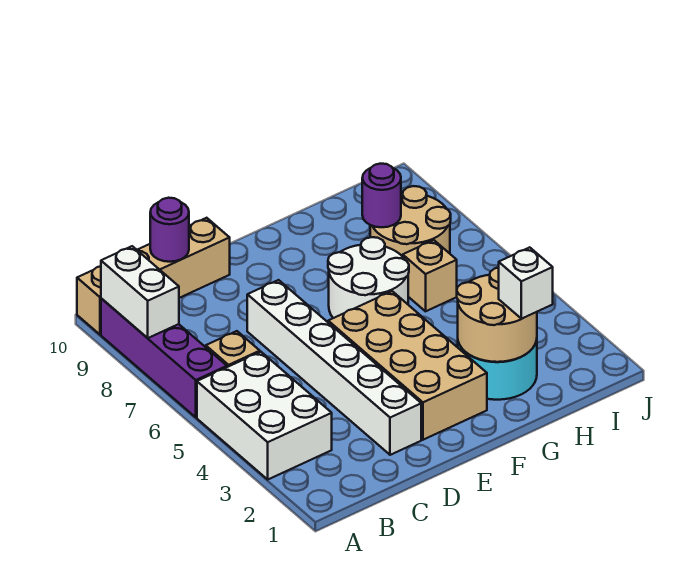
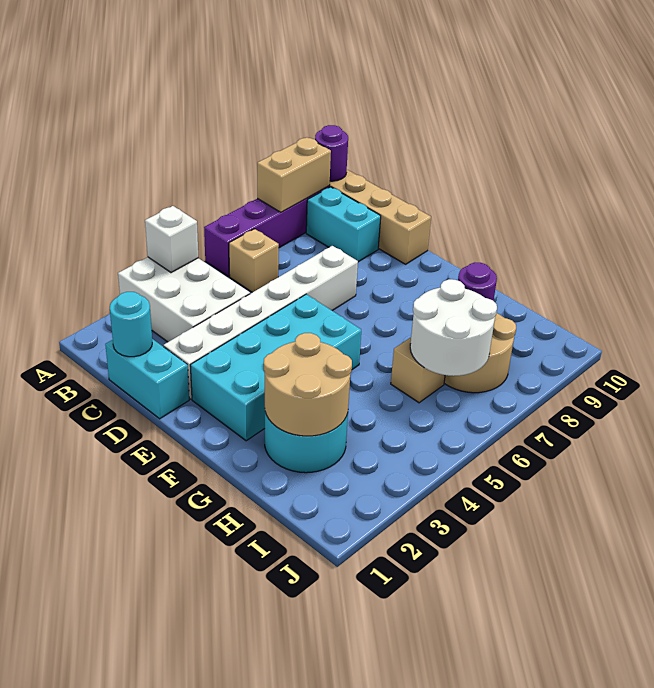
white 2x3 brick [197,352,332,479] -> white 2x3 brick turned to [118,257,250,342]
white 1x2 brick [101,246,179,338] -> tan 1x2 brick [257,137,331,212]
none -> cyan 1x2 brick [306,187,381,262]
none -> cyan 1x2 brick [105,339,189,419]
none -> cyan 1x1 round brick [110,292,152,357]
purple 1x1 round brick [150,198,189,262] -> purple 1x1 round brick moved to [315,125,348,181]
tan 2x4 brick [328,291,487,440] -> cyan 2x4 brick [190,294,361,441]
white 2x2 round brick [328,237,409,318] -> white 2x2 round brick moved to [410,279,497,376]
white 1x1 brick [499,247,553,319] -> white 1x1 brick moved to [145,206,198,273]

